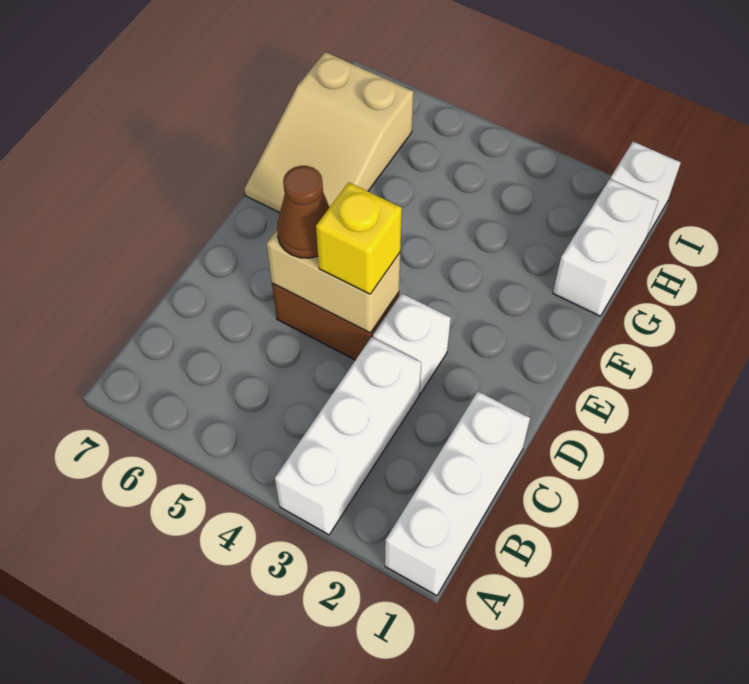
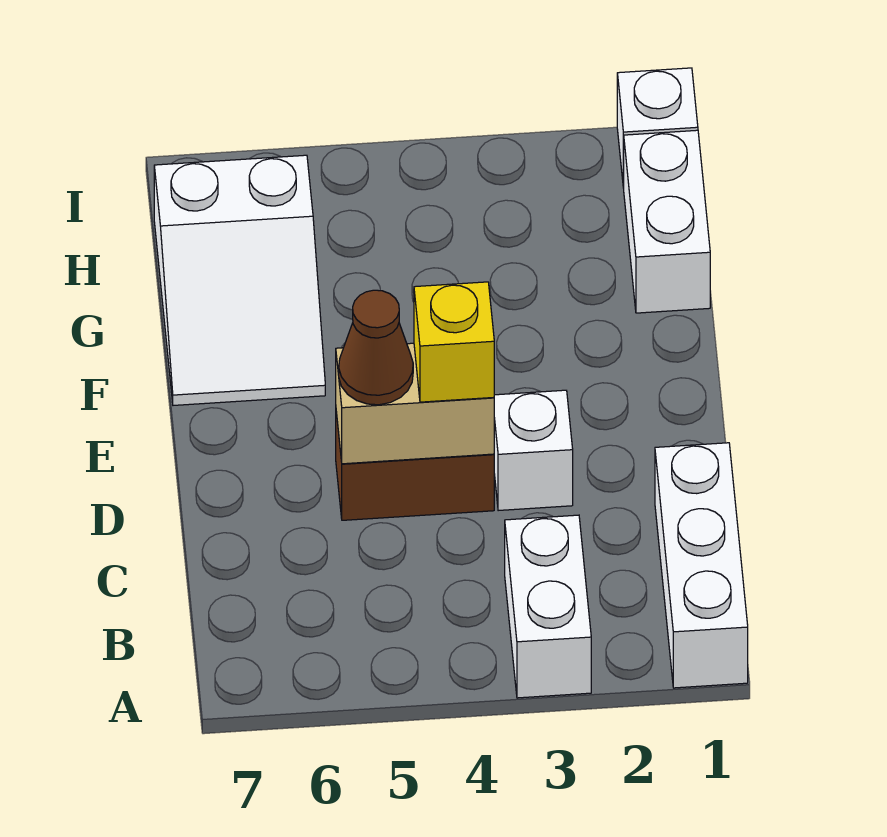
white 1x3 brick [275,337,421,535] -> white 1x2 brick [505,515,591,698]
tan 2x3 slope [244,52,413,213] -> white 2x3 slope [154,155,325,405]

